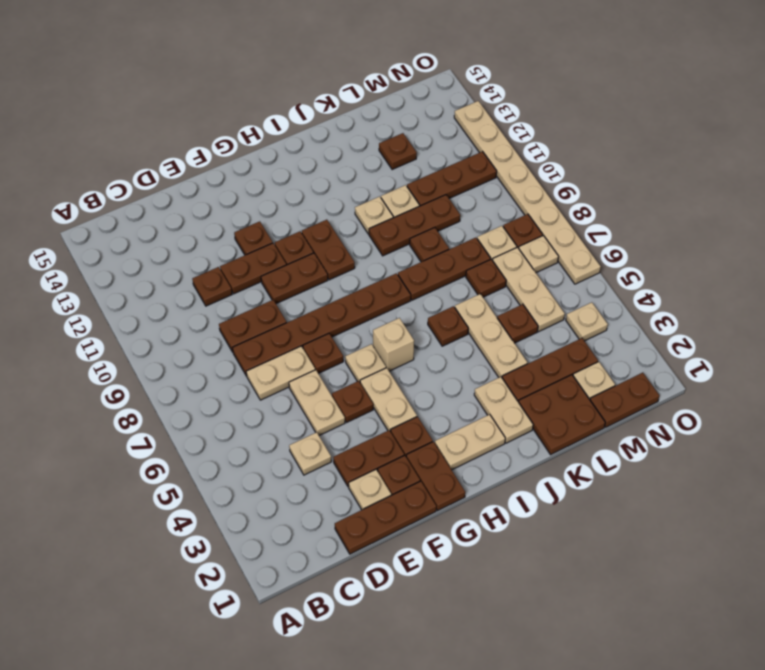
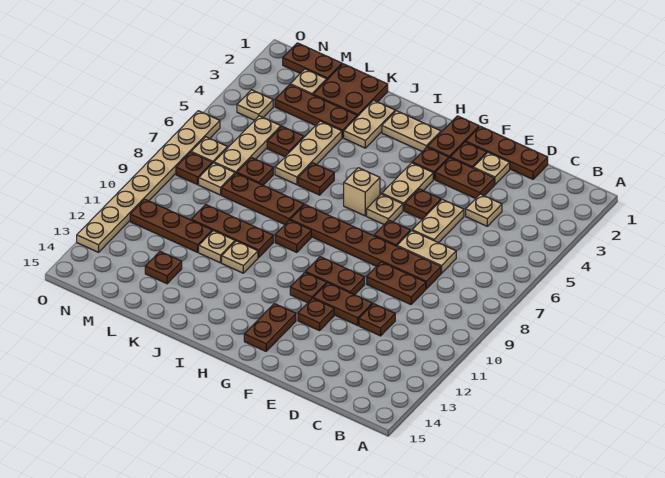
brown 1x2 plate [302,220,355,280] -> brown 1x2 plate moved to [244,304,296,351]
brown 1x1 plate [410,228,449,262] -> brown 1x1 plate moved to [275,220,311,252]

